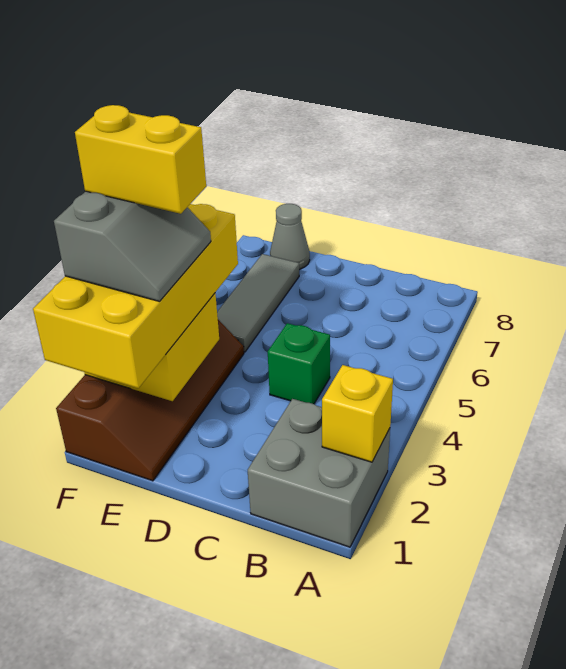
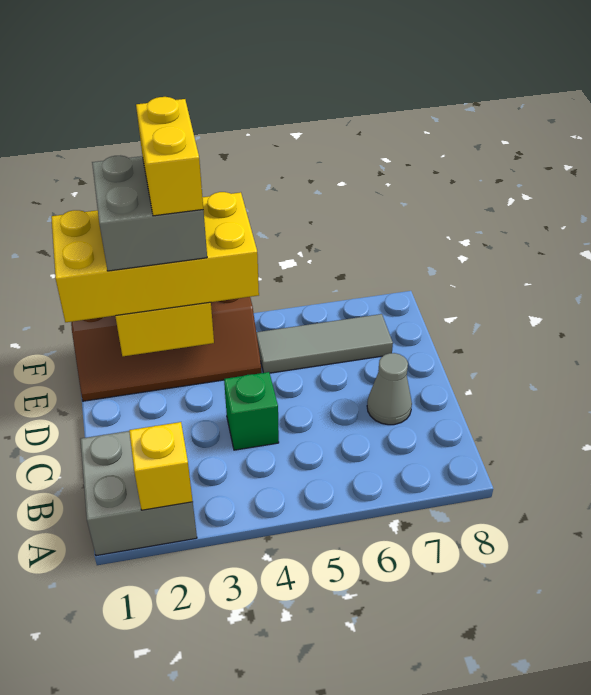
grey 2x2 slope [54,191,211,302] -> grey 2x2 brick [92,155,207,271]
grey 1x1 cone [270,204,310,270] -> grey 1x1 cone moved to [367,353,412,425]

